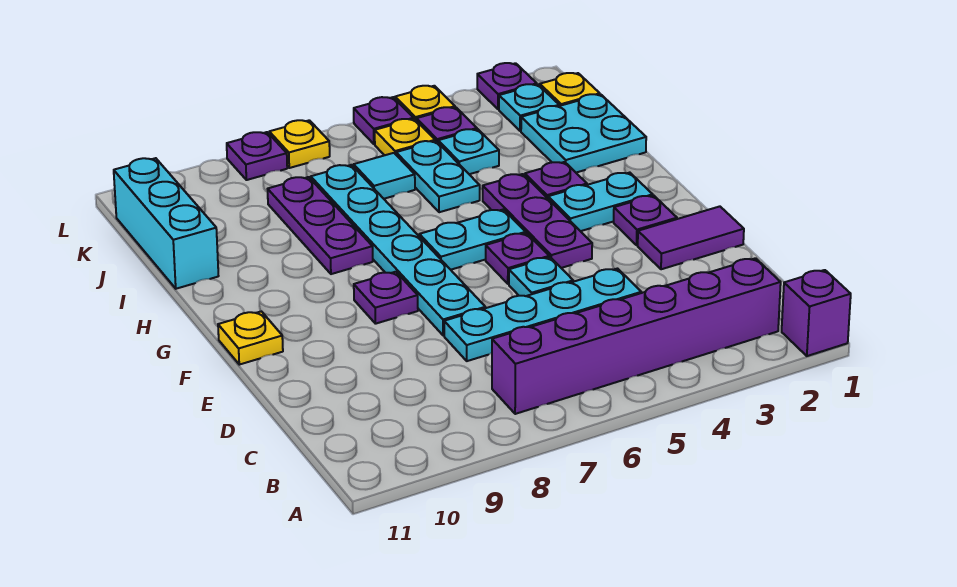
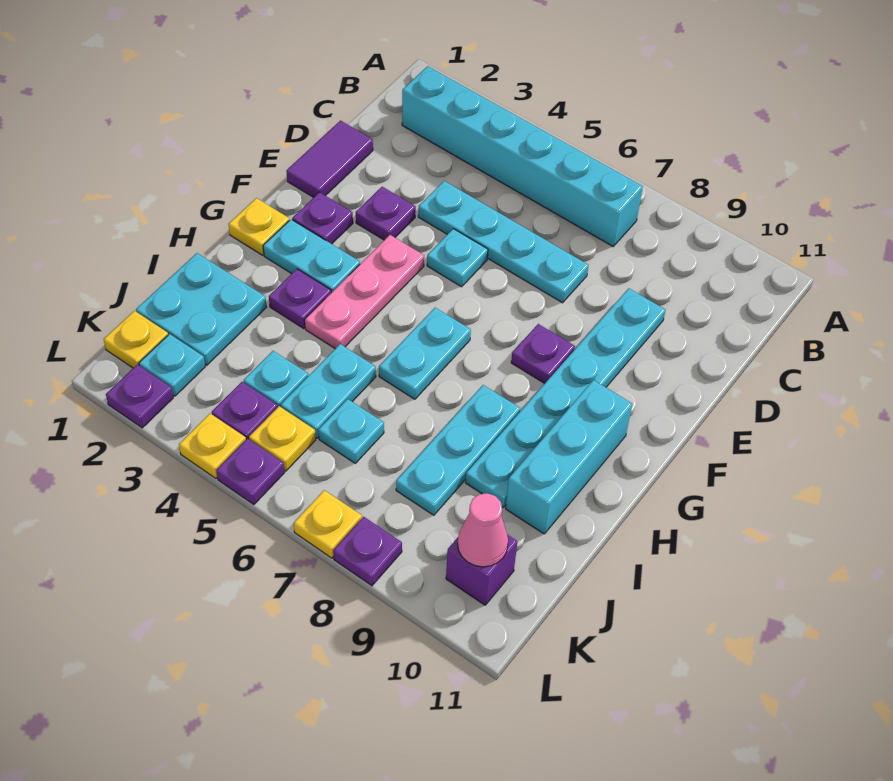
purple 1x1 brick [782,270,851,356] -> purple 1x1 brick moved to [446,535,517,605]
purple 1x6 brick [492,258,781,414] -> cyan 1x6 brick [402,66,643,246]
purple 1x2 tile [638,206,744,269] -> purple 1x2 tile turned to [286,121,373,197]
cyan 1x6 plate [311,165,485,336] -> cyan 1x6 plate moved to [465,288,665,508]
purple 1x3 plate [483,174,592,268] -> pink 1x3 plate [305,235,424,349]
purple 1x1 plate [486,233,549,284] -> purple 1x1 plate moved to [356,187,416,240]
yellow 1x1 plate [218,311,283,365] -> yellow 1x1 plate moved to [229,198,289,255]
cyan 1x2 plate [419,209,526,270] -> cyan 1x2 plate turned to [379,308,471,399]
purple 1x3 plate [268,177,373,274] -> cyan 1x3 plate [396,385,520,515]
cyan 1x3 brick [114,158,218,289] -> cyan 1x3 brick moved to [506,380,632,534]
cyan 1x1 tile [354,153,415,199] -> cyan 1x1 plate [319,399,384,463]
none -> pink 1x1 cone [458,493,508,567]

